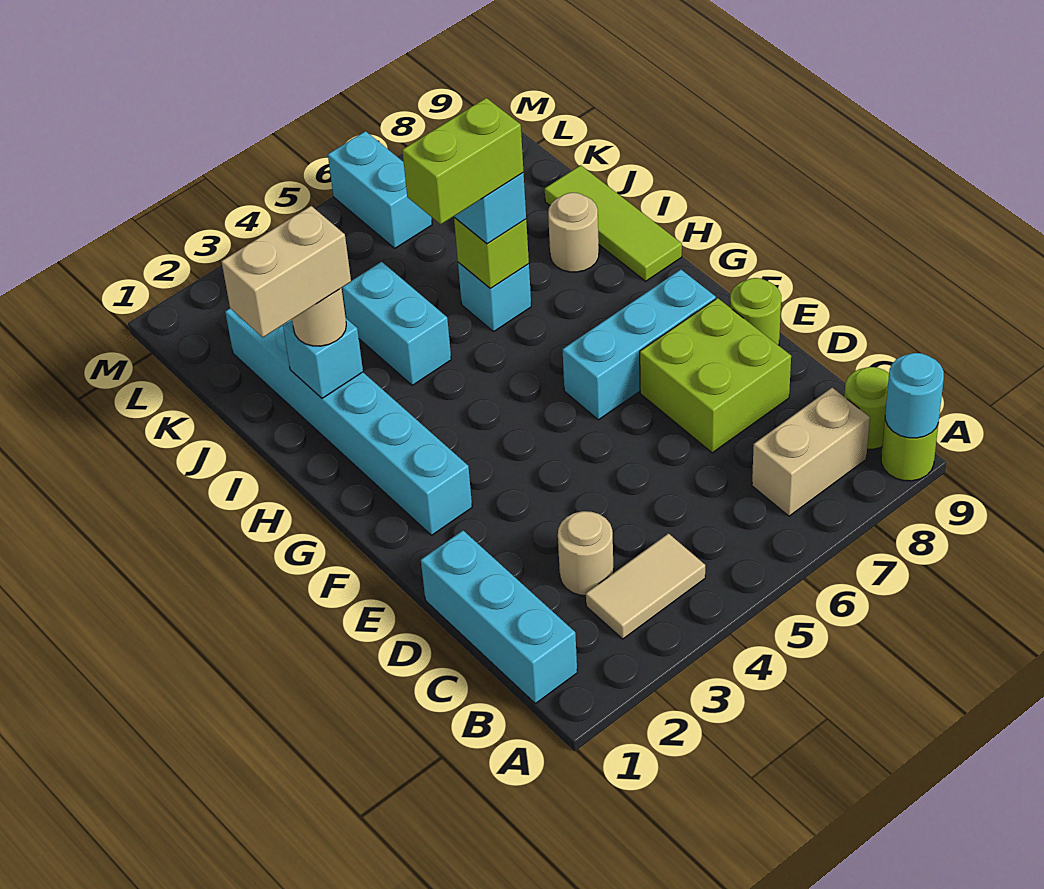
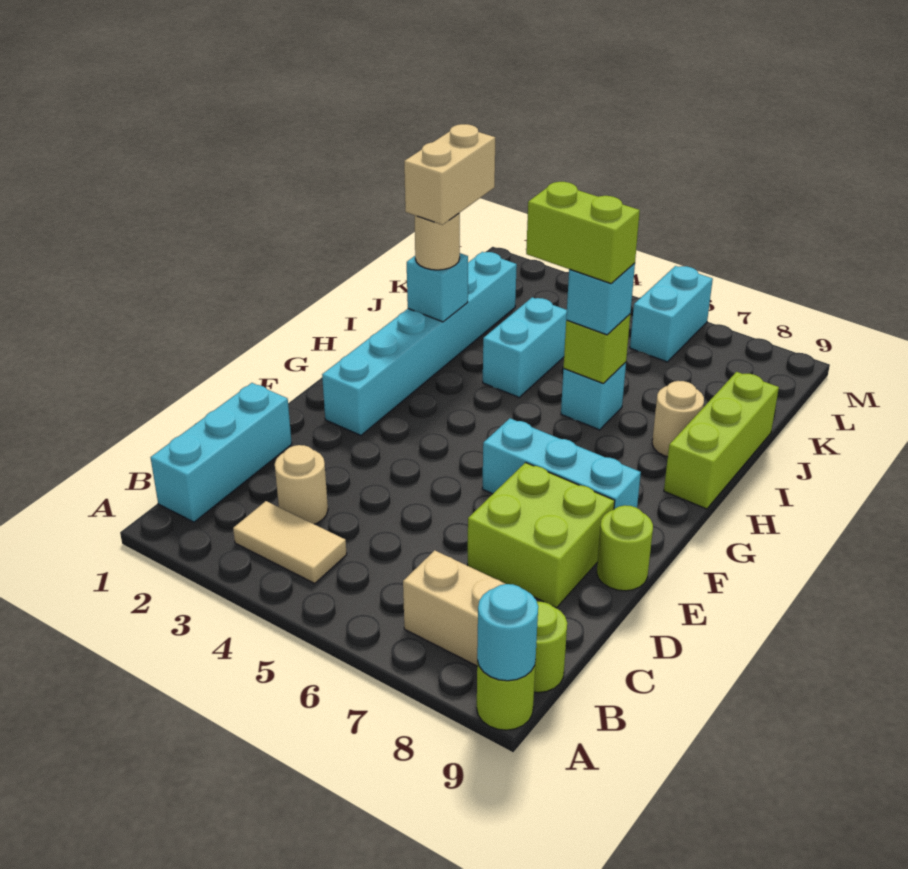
lime 1x3 tile [545,165,682,281] -> lime 1x3 brick [664,372,779,509]
tan 1x2 brick [221,206,351,337] -> tan 1x2 brick turned to [404,124,496,225]

